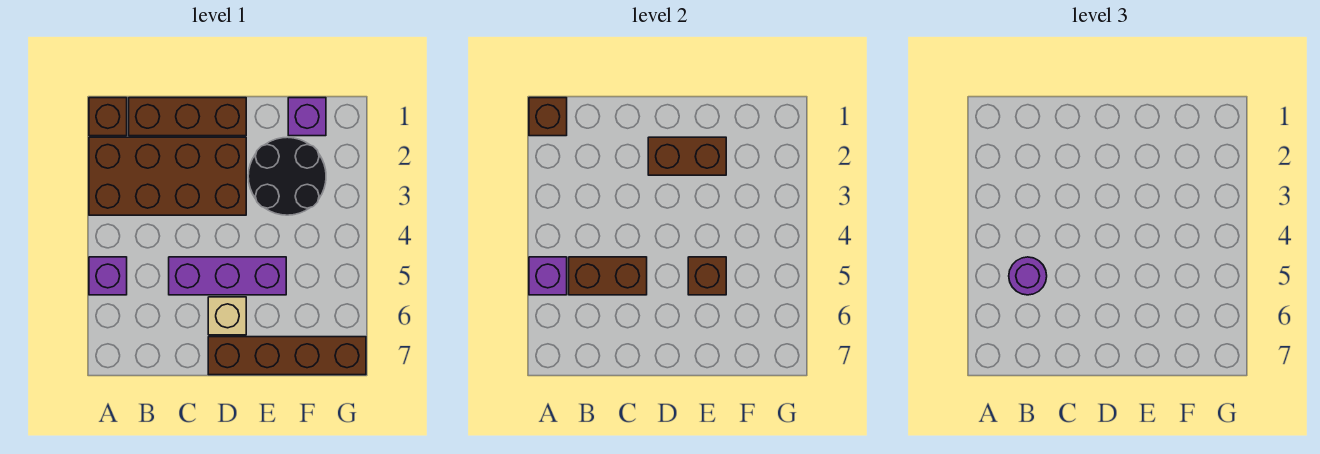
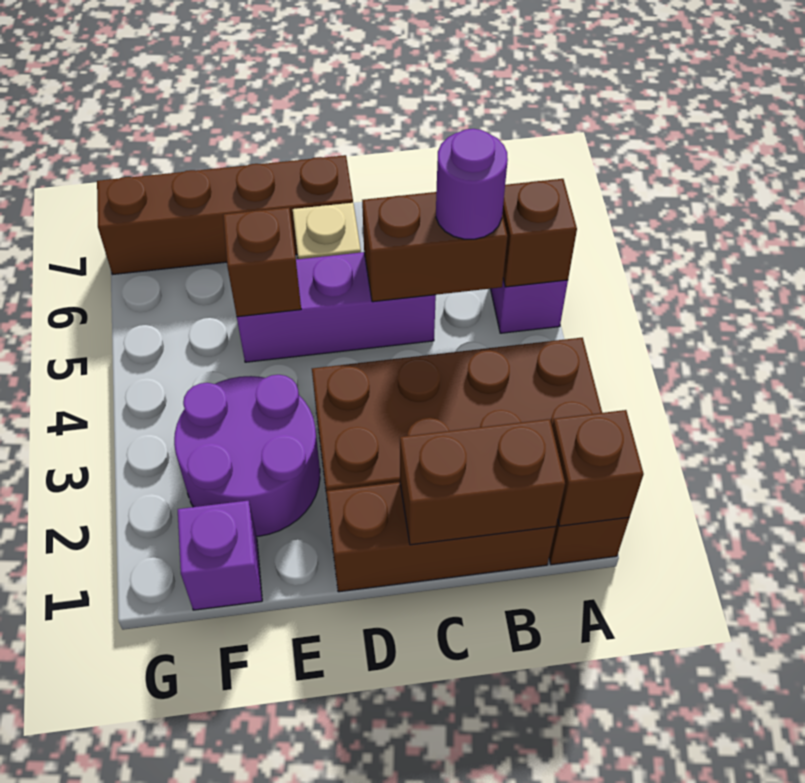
purple 1x1 brick [529,257,567,295] -> brown 1x1 brick [502,179,577,287]
brown 1x2 brick [648,137,726,175] -> brown 1x2 brick moved to [400,419,565,545]
black 2x2 round brick [248,137,326,215] -> purple 2x2 round brick [174,375,320,536]

